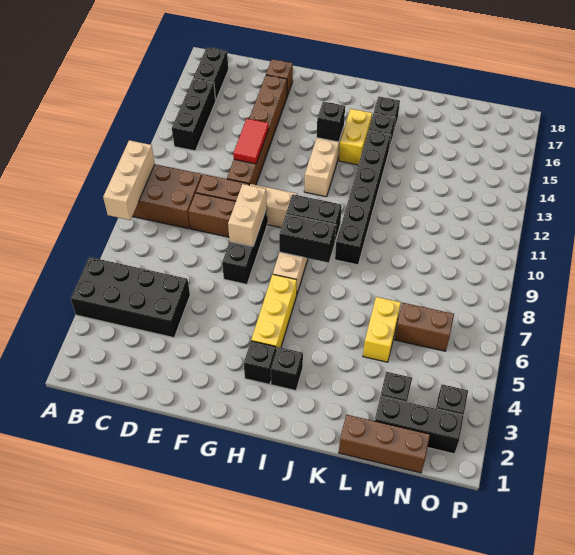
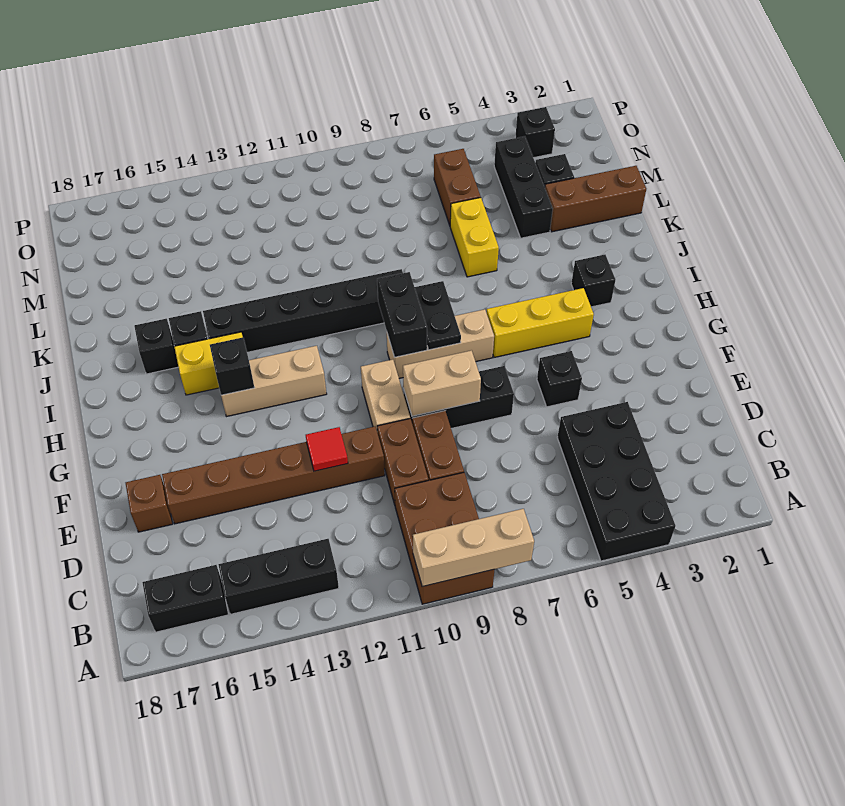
red 1x2 tile [233,119,269,164] -> red 1x1 tile [306,427,348,471]
black 1x1 brick [244,341,276,384] -> black 1x1 brick moved to [537,351,582,407]
black 1x2 brick [279,214,336,263] -> black 1x2 plate [415,281,461,350]
brown 1x3 brick [339,415,430,473] -> brown 1x3 brick turned to [545,166,646,232]
yellow 1x2 brick [363,297,401,362] -> yellow 1x2 brick turned to [450,198,499,277]
black 1x3 brick [375,396,464,454] -> black 1x3 brick moved to [494,136,553,238]

